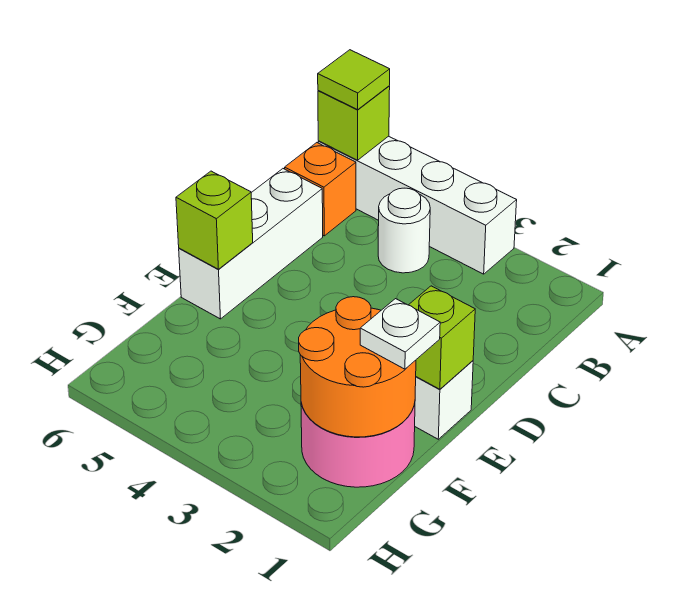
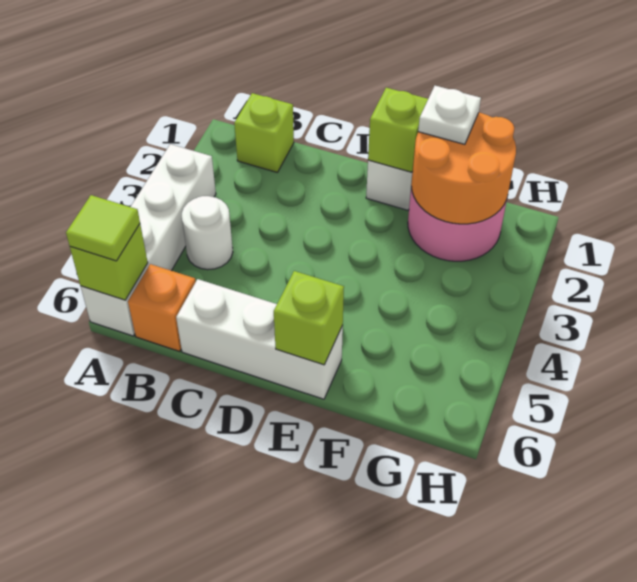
none -> lime 1x1 brick [234,93,294,173]

